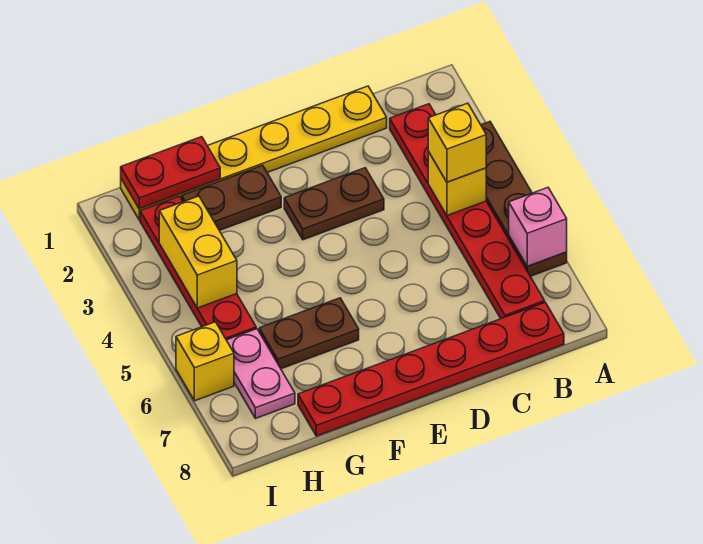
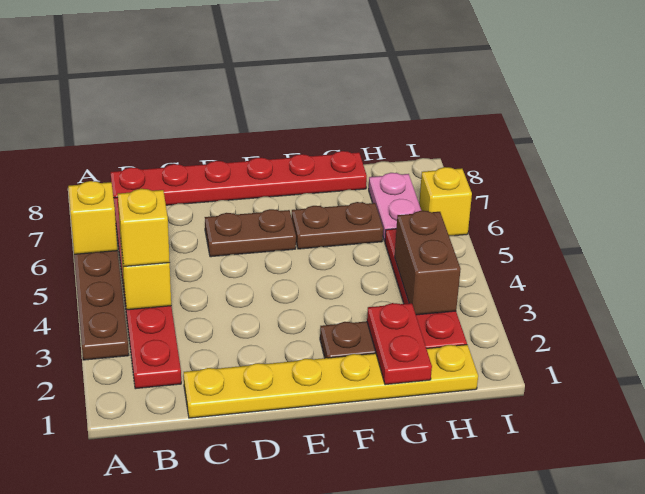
pink 1x1 brick [509,188,567,266] -> yellow 1x1 brick [68,181,117,254]
brown 1x2 plate [284,168,384,240] -> brown 1x2 plate moved to [205,209,296,257]
red 1x2 plate [121,137,220,209] -> red 1x2 plate turned to [367,303,432,385]
yellow 1x2 brick [159,196,237,308] -> brown 1x2 brick [395,211,461,315]

